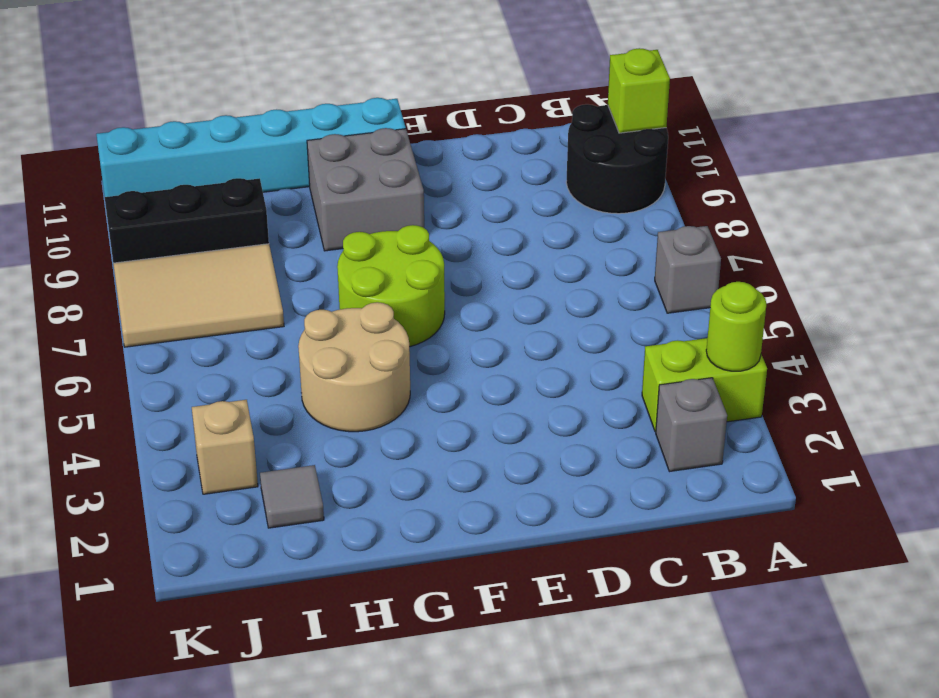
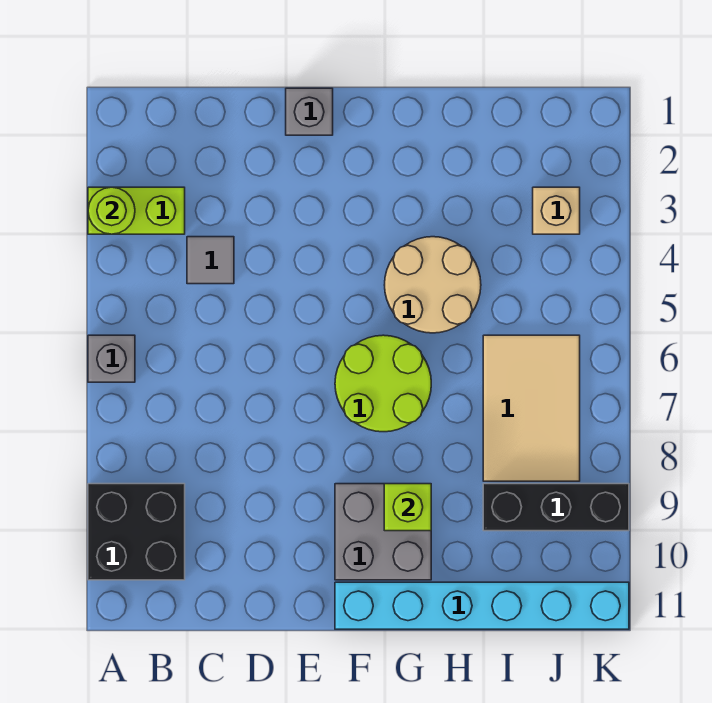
black 2x2 round brick [566,104,668,214] -> black 2x2 brick [88,484,185,580]
lime 1x1 brick [608,48,670,133] -> lime 1x1 brick moved to [384,484,431,531]
grey 1x1 brick [656,378,727,472] -> grey 1x1 brick moved to [286,88,333,135]
grey 1x1 tile [260,465,324,528] -> grey 1x1 tile moved to [187,237,234,284]
tan 2x3 tile [113,244,284,347] -> tan 2x3 tile turned to [483,335,580,481]

